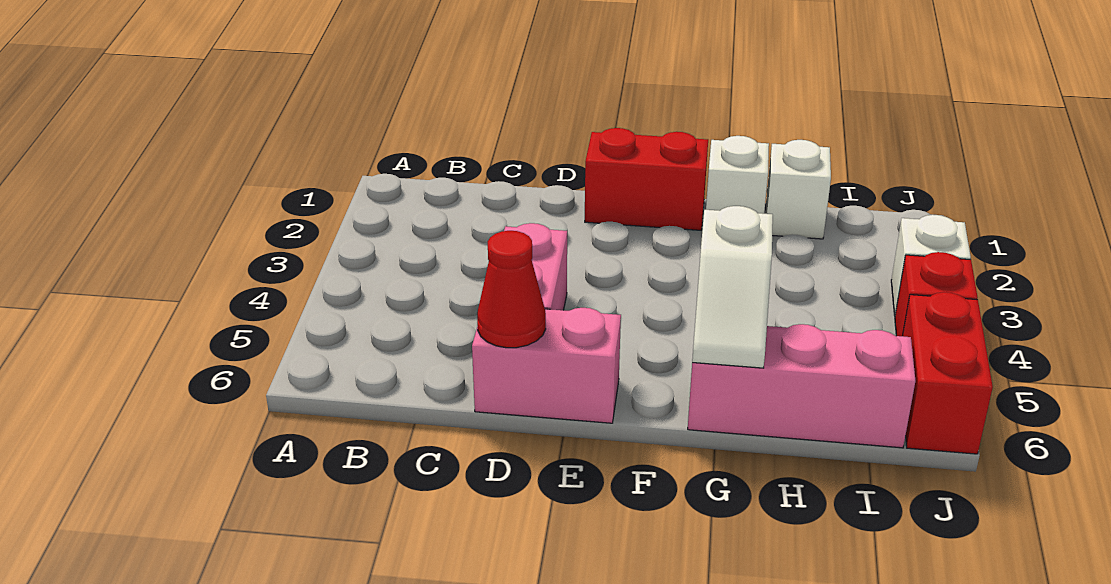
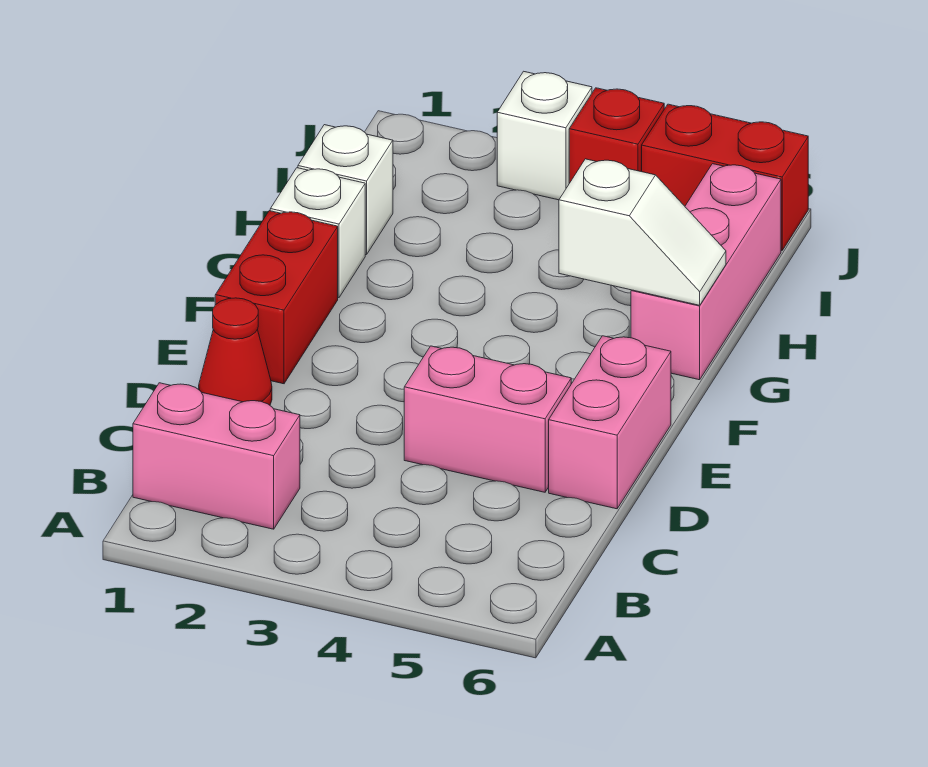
none -> pink 1x2 brick [133,383,300,529]
red 1x1 cone [477,231,546,348] -> red 1x1 cone moved to [199,298,272,405]

